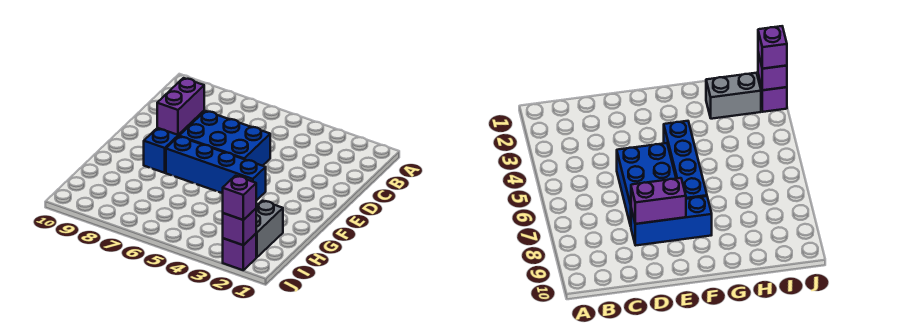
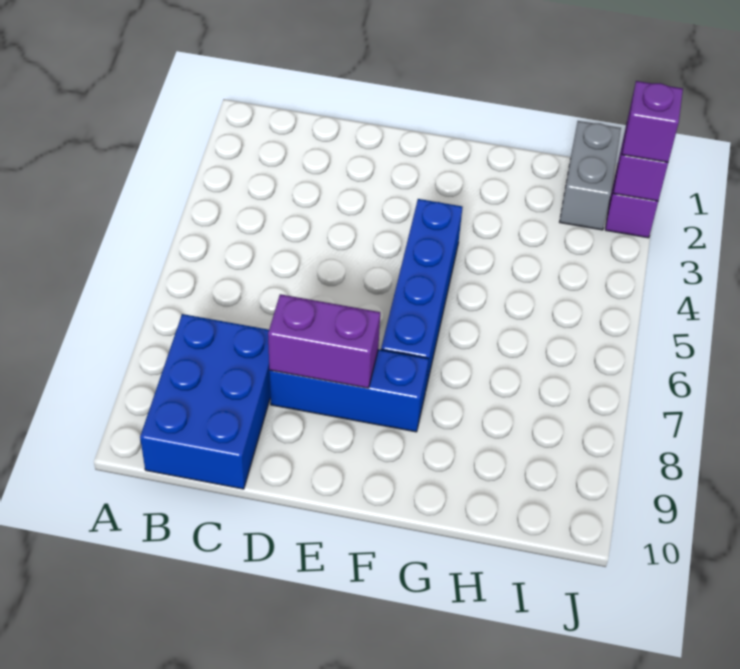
blue 2x3 brick [179,111,270,166] -> blue 2x3 brick moved to [140,314,270,489]
grey 1x2 brick [256,201,283,258] -> grey 1x2 brick turned to [560,121,621,230]

